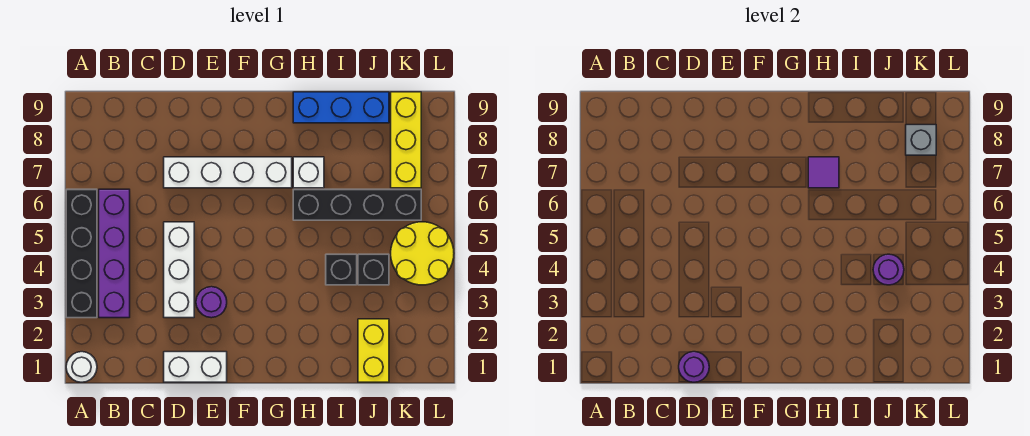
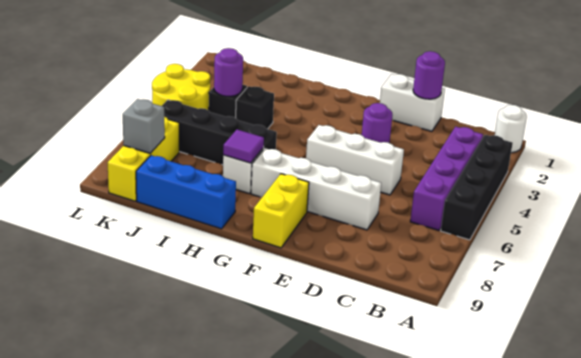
white 1x3 brick [164,222,194,318] -> white 1x3 brick turned to [306,125,404,195]
yellow 1x2 brick [358,319,389,382] -> yellow 1x2 brick moved to [253,174,309,248]

